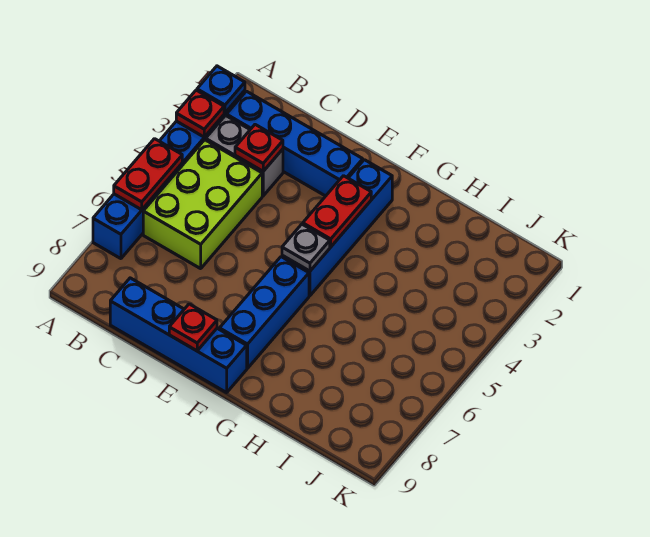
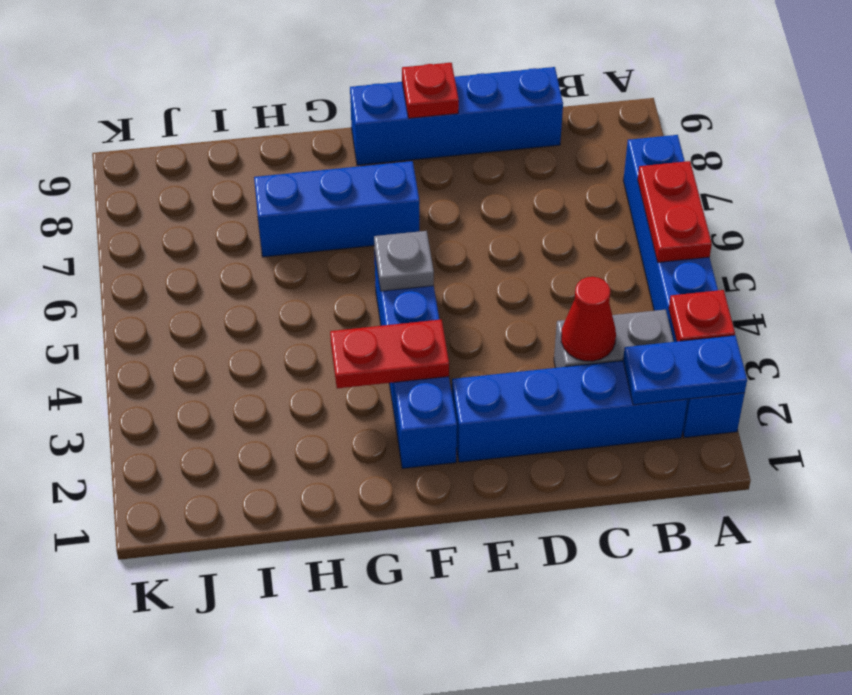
blue 1x1 plate [197,66,245,113] -> blue 1x2 plate [623,335,747,405]
lime 2x3 brick [143,140,262,269] -> none
red 1x1 plate [235,125,283,171] -> red 1x1 cone [561,277,616,361]
red 1x2 plate [303,176,371,247] -> red 1x2 plate turned to [330,320,449,388]
blue 1x3 brick [220,257,309,368] -> blue 1x3 brick turned to [254,161,419,257]

